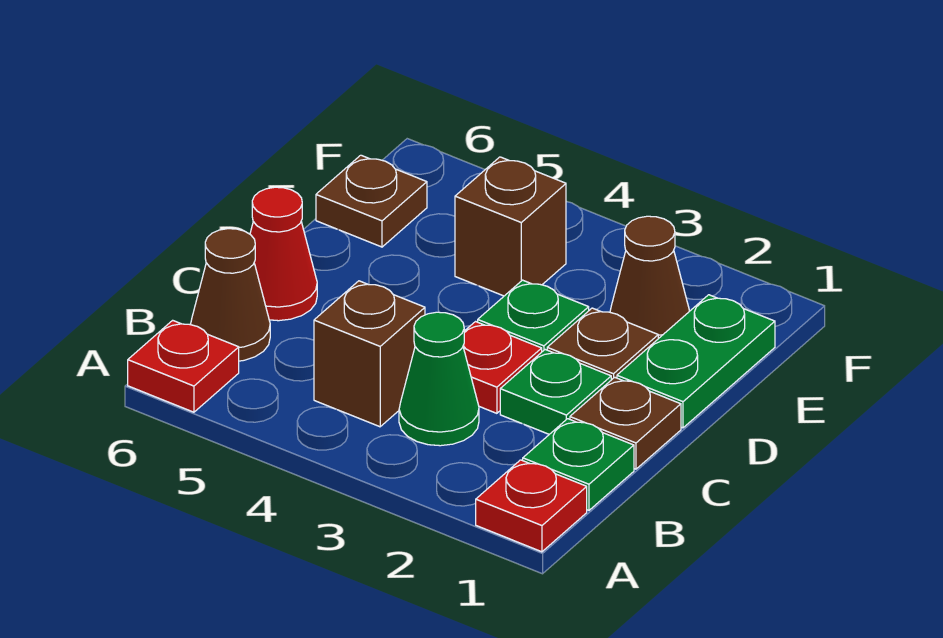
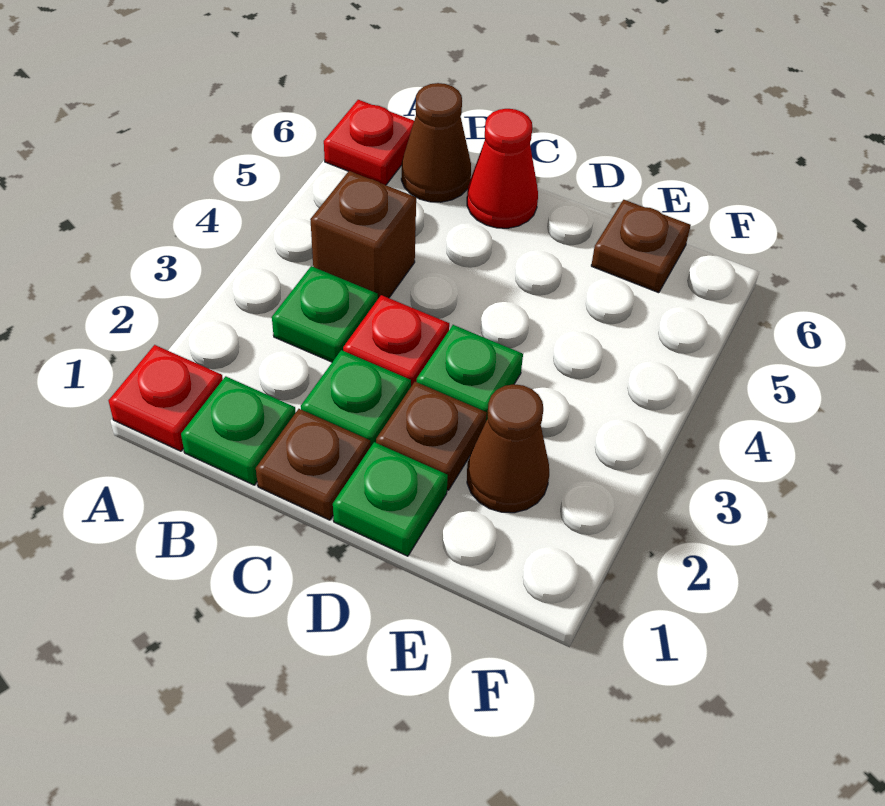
green 1x1 cone [399,312,479,446] -> green 1x1 plate [272,266,378,362]
green 1x2 plate [617,295,775,428] -> green 1x1 plate [333,442,448,556]
brown 1x1 brick [455,157,566,296] -> none

